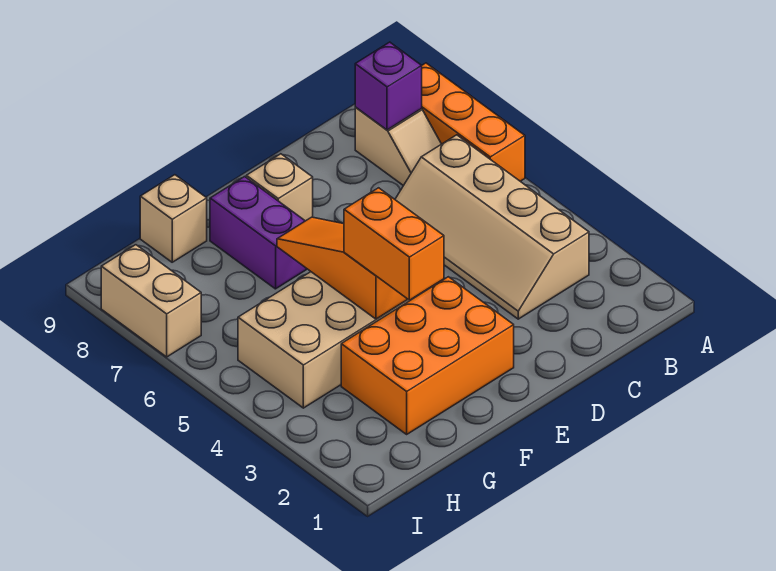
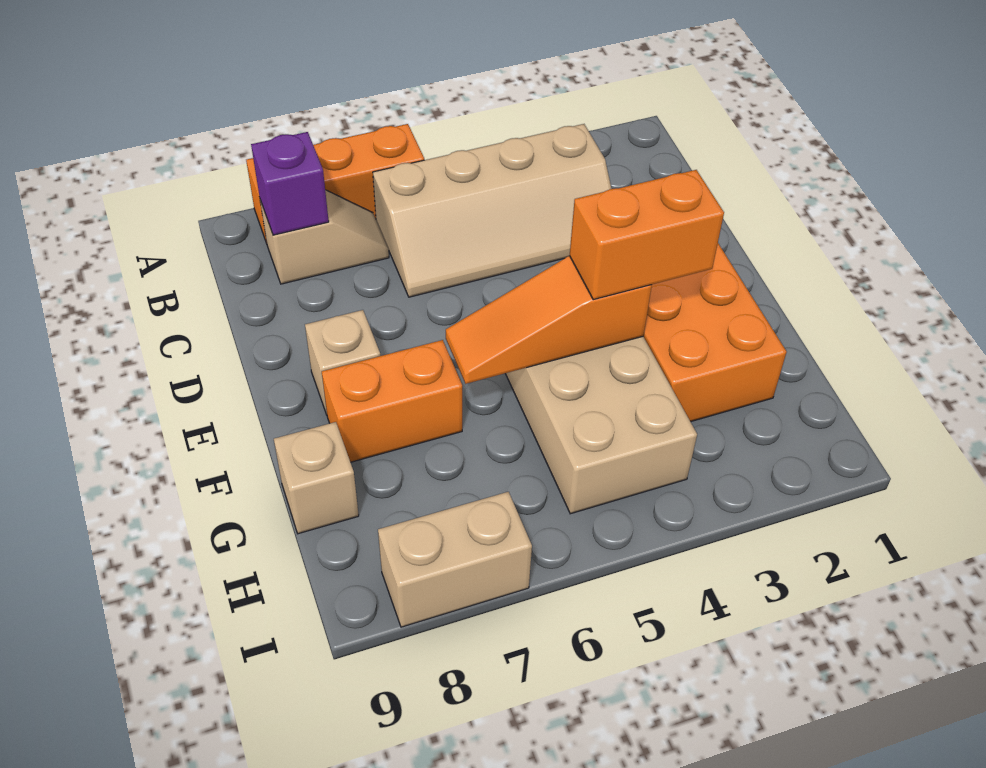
purple 1x2 brick [210,177,307,289] -> orange 1x2 brick [322,340,462,462]

